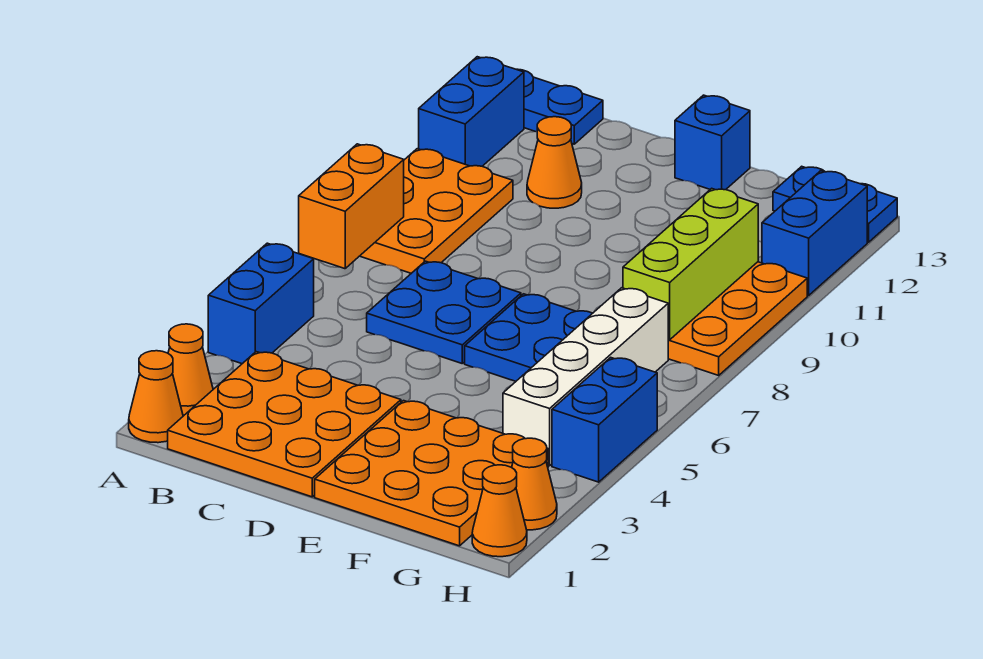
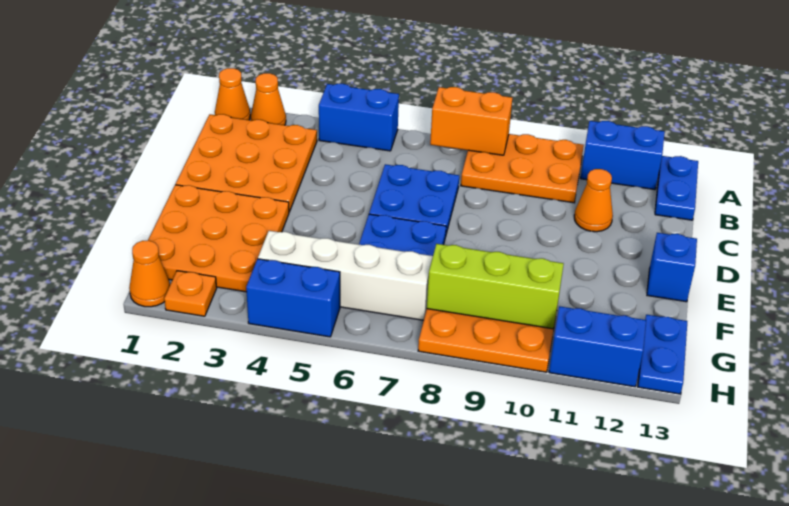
orange 1x1 cone [512,438,557,530] -> orange 1x1 plate [164,271,217,316]

